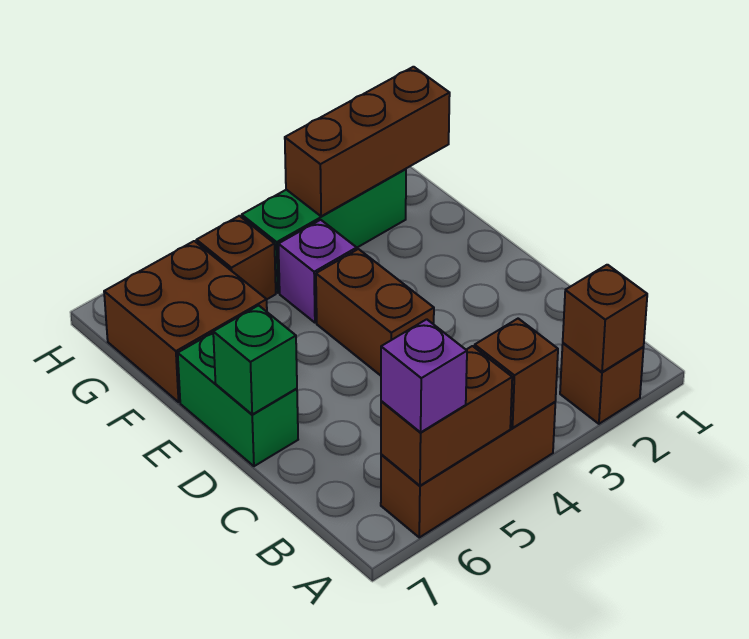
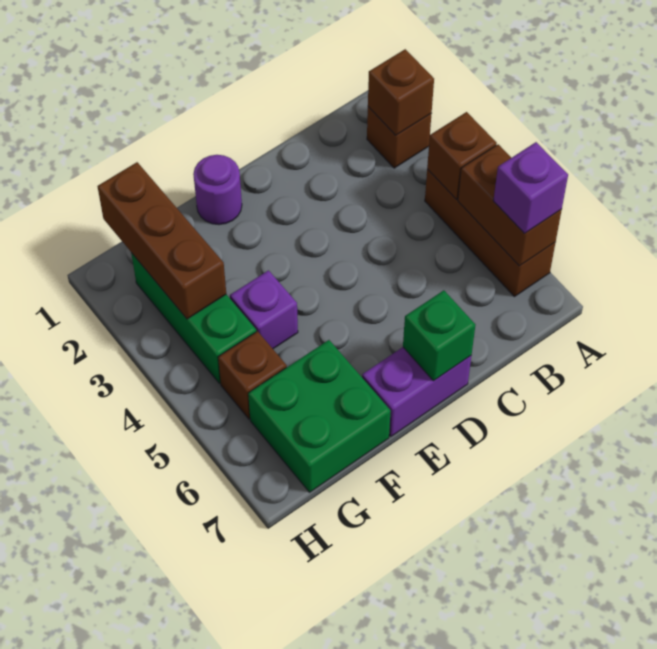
brown 1x2 brick [316,249,434,376] -> none
green 1x2 brick [178,333,298,466] -> purple 1x2 brick [362,347,471,437]
none -> purple 1x1 round brick [193,155,242,225]
brown 2x2 brick [104,241,267,402] -> green 2x2 brick [248,340,391,492]

